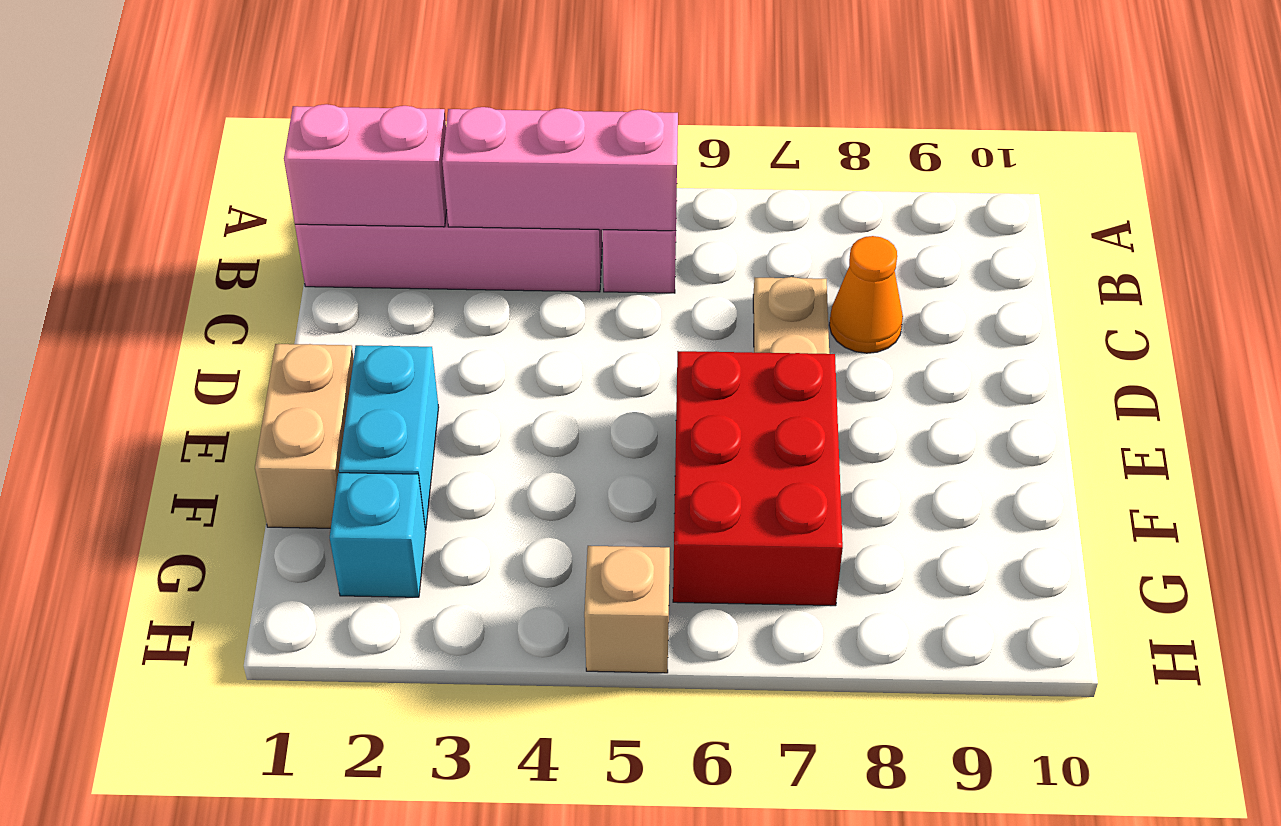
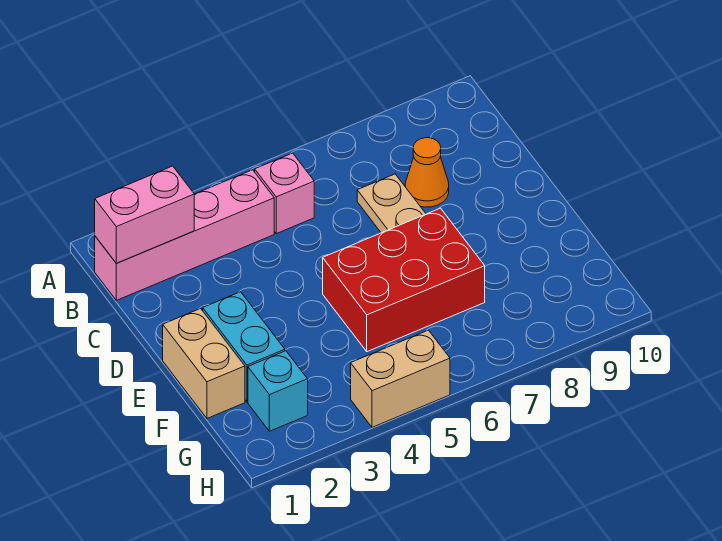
pink 1x3 brick [442,107,678,231] -> none
red 2x3 brick [673,351,843,606] -> red 2x3 brick turned to [323,208,485,352]
tan 1x1 brick [584,546,670,673] -> tan 1x2 brick [351,330,450,427]

